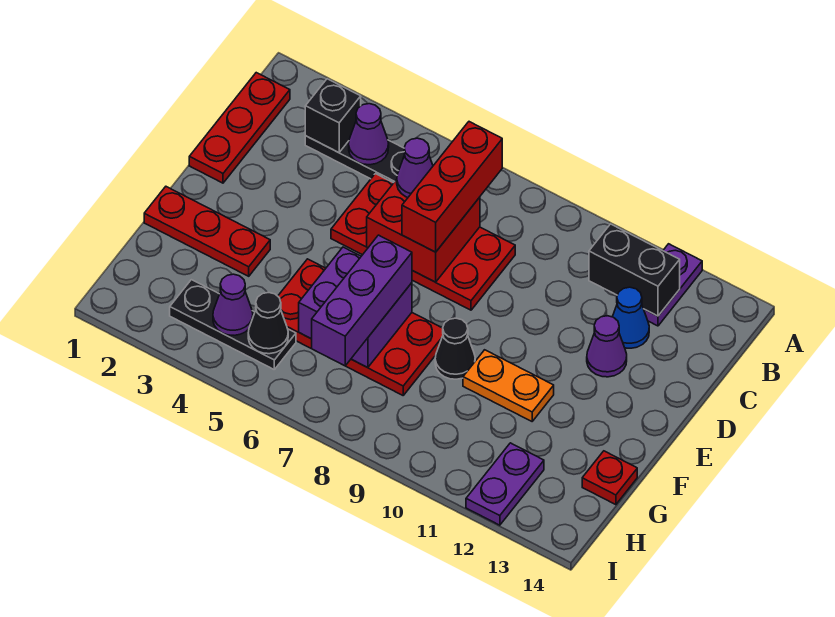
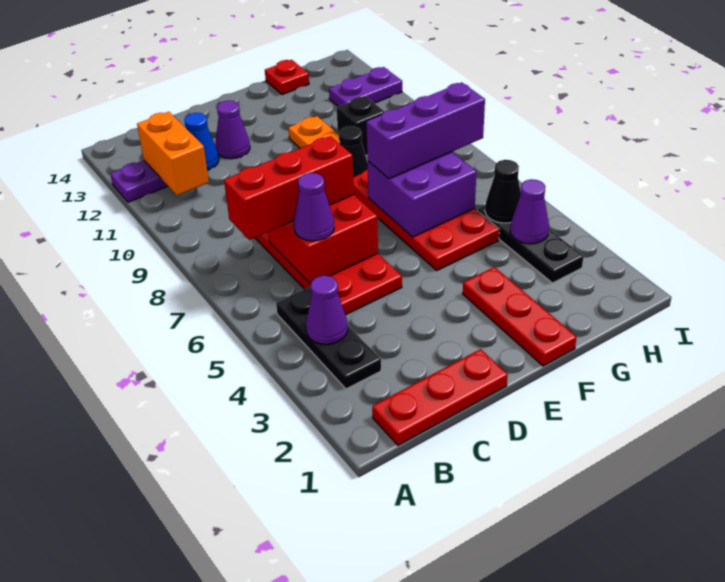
black 1x1 brick [305,79,361,153] -> black 1x1 brick moved to [337,96,385,156]
black 1x2 brick [589,224,680,316] -> orange 1x2 brick [137,112,209,195]

